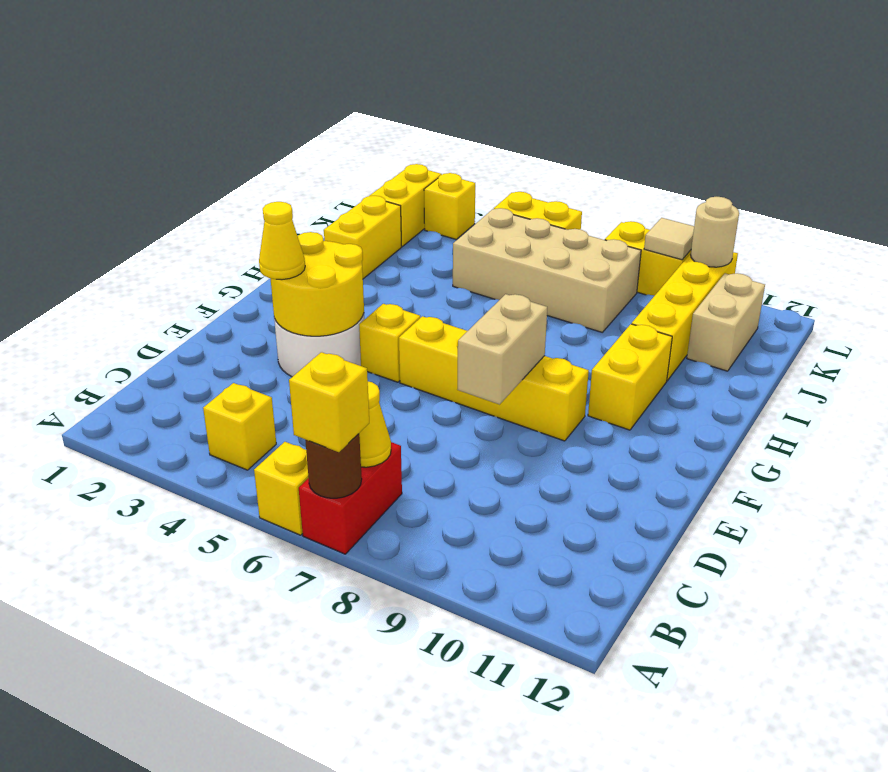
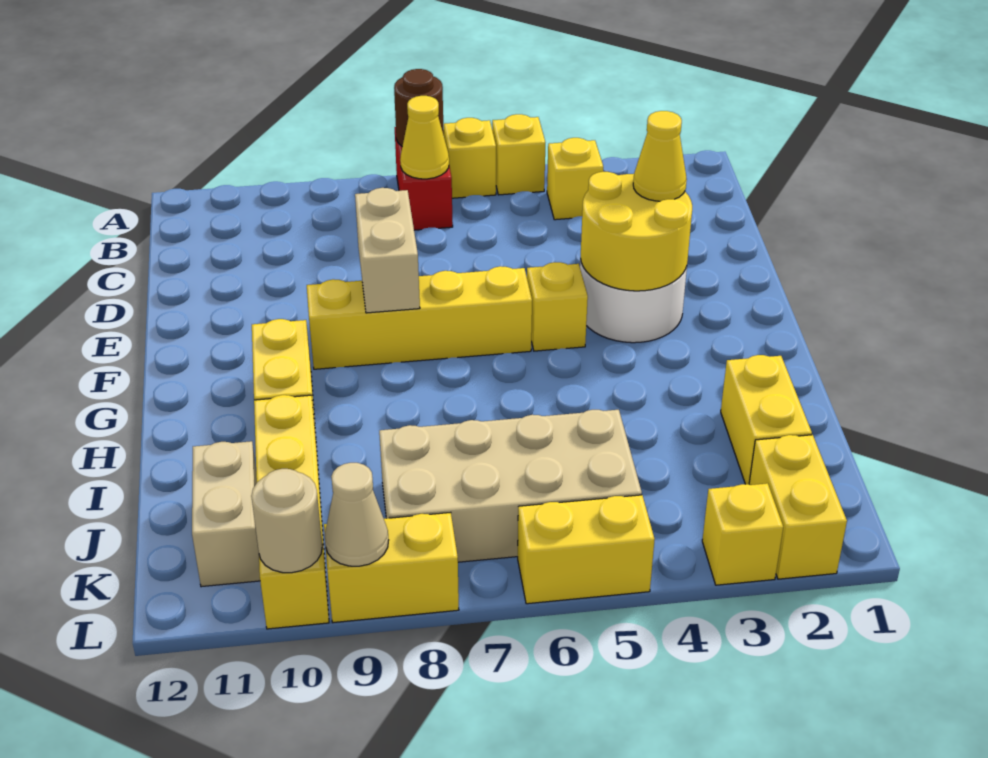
yellow 1x1 brick [289,352,369,452] -> yellow 1x1 brick moved to [492,114,545,195]
tan 1x1 tile [644,218,694,260] -> tan 1x1 cone [325,463,389,566]

